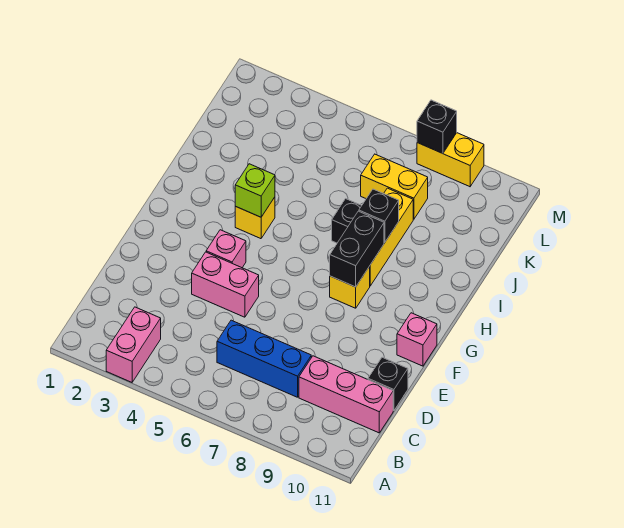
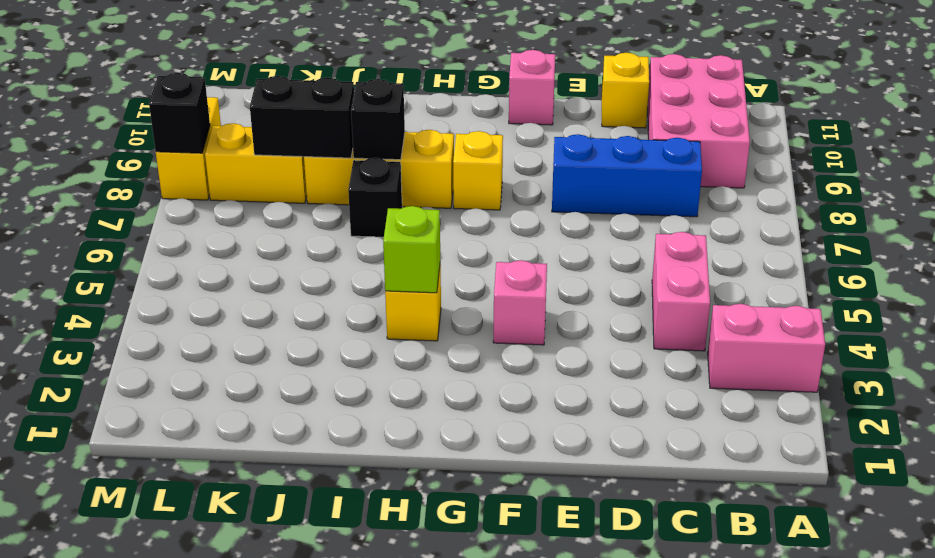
blue 1x3 brick [217,320,311,397] -> blue 1x3 brick turned to [552,134,702,217]
pink 1x3 brick [299,356,393,433] -> pink 2x3 brick [648,54,750,188]
black 1x1 brick [368,357,408,411] -> yellow 1x1 brick [602,53,649,128]
pink 1x2 brick [192,252,259,317] -> pink 1x2 brick moved to [652,232,710,351]
black 1x2 brick [330,211,384,287] -> black 1x2 brick moved to [250,76,354,158]
yellow 1x2 brick [361,154,428,219] -> yellow 1x2 brick turned to [205,123,307,203]

